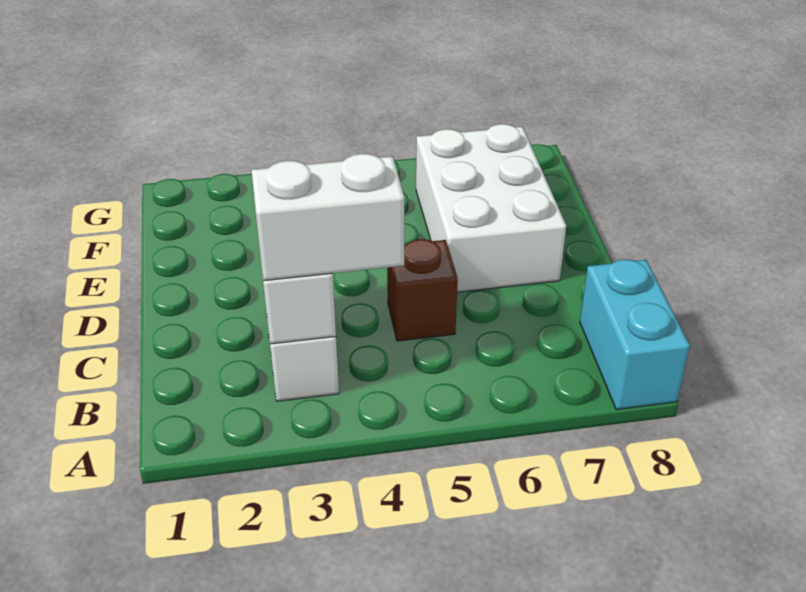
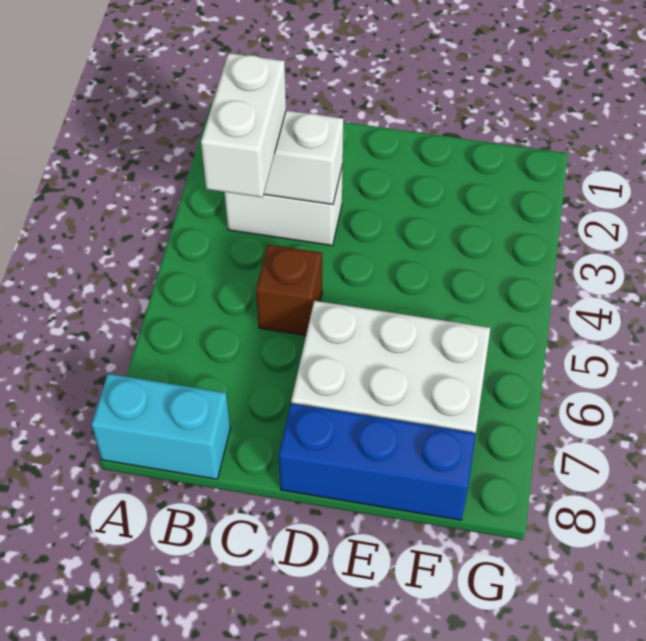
none -> blue 1x3 brick [279,403,476,520]

